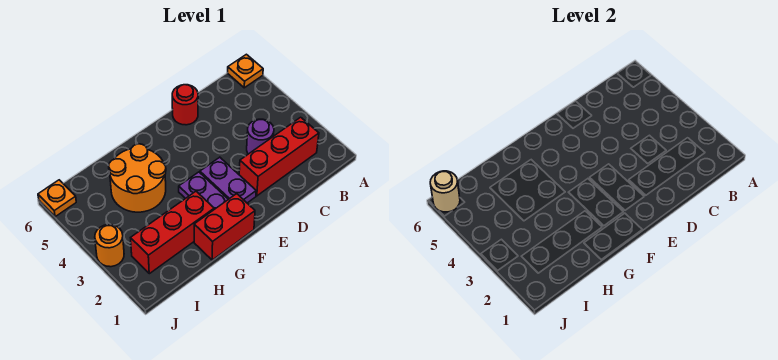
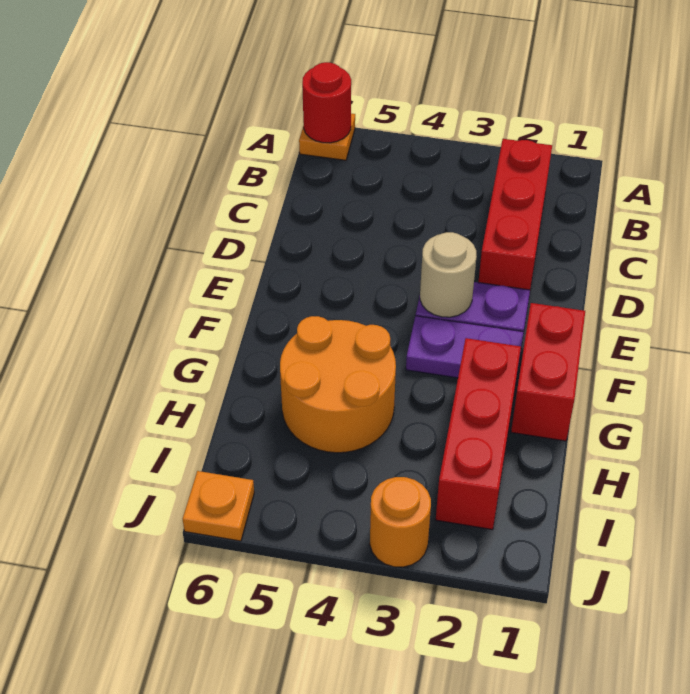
purple 1x1 round brick [247,119,274,154] -> none
red 1x1 round brick [172,85,198,125] -> red 1x1 round brick moved to [302,62,351,143]
tan 1x1 round brick [430,171,460,212] -> tan 1x1 round brick moved to [420,232,477,317]

